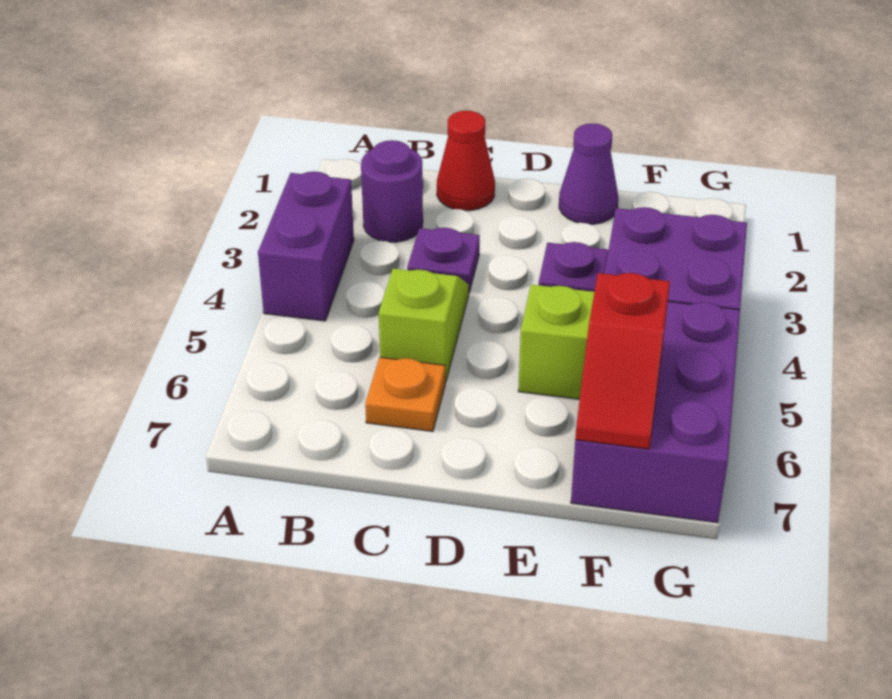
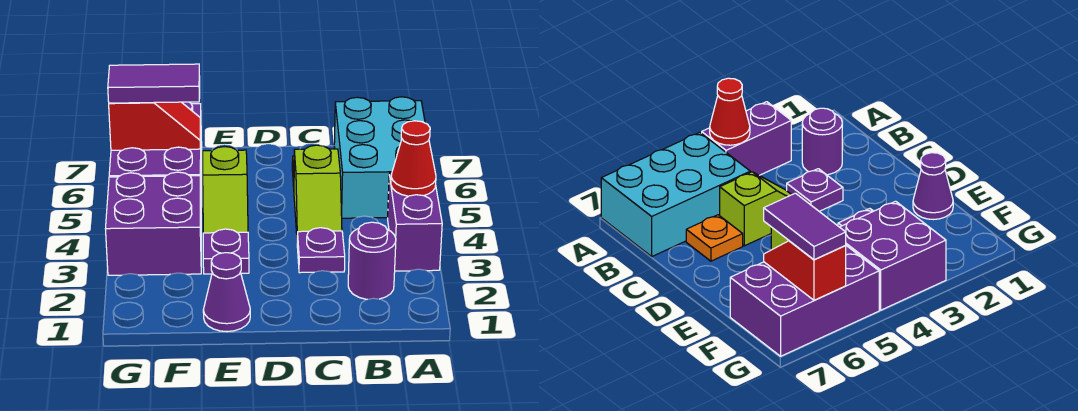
none -> cyan 2x3 brick [334,97,425,218]
red 1x1 cone [437,111,495,211] -> red 1x1 cone moved to [391,121,436,196]
red 1x2 slope [575,273,670,449] -> red 1x2 slope turned to [109,102,201,150]
none -> purple 1x2 tile [108,64,200,103]

